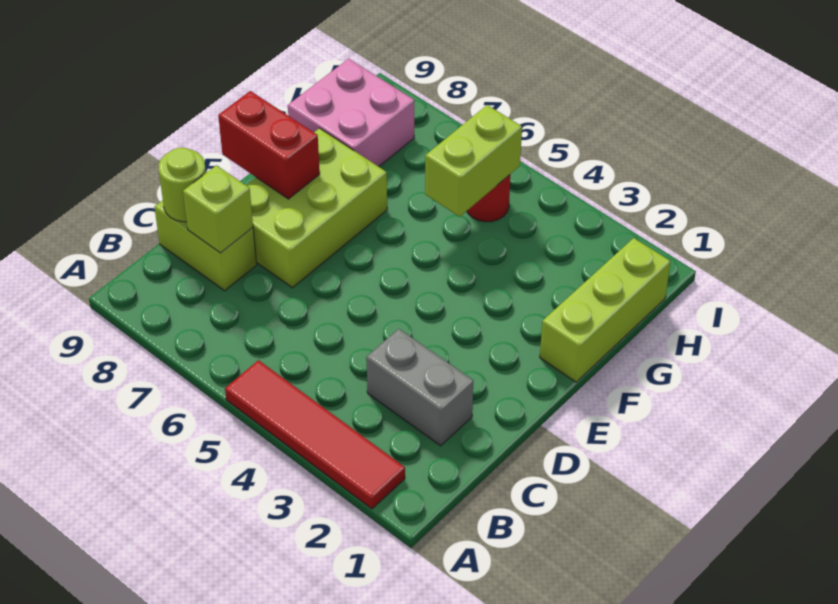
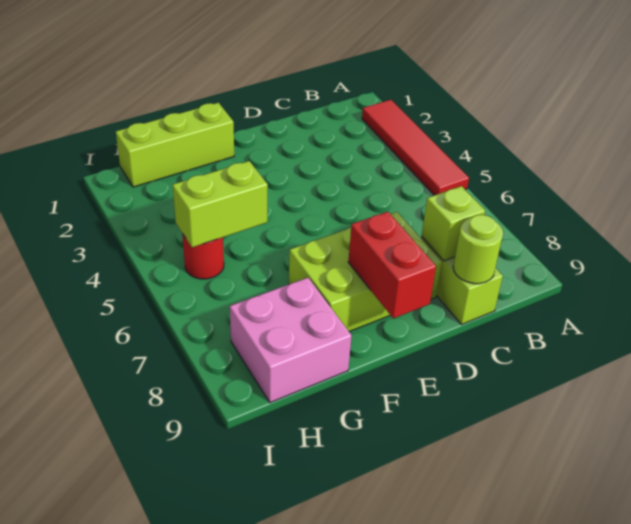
grey 1x2 brick [366,329,473,446] -> none

